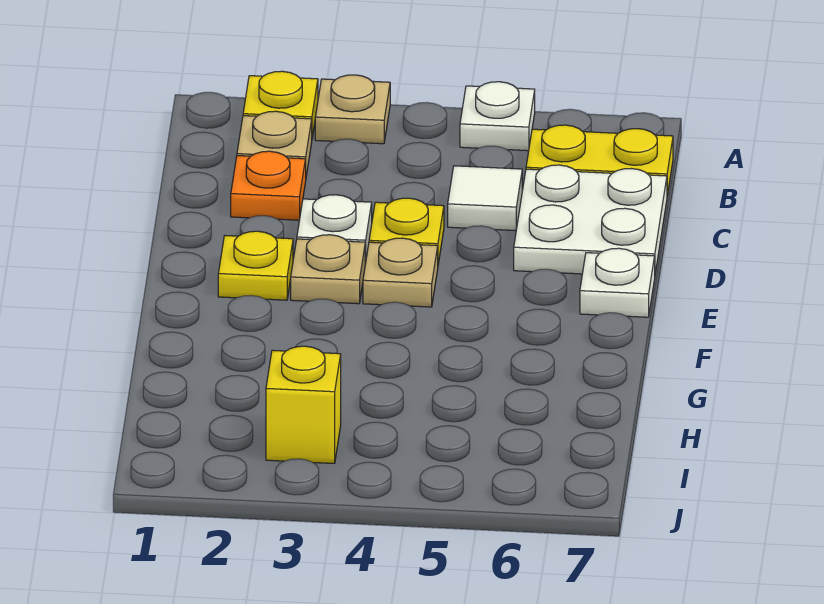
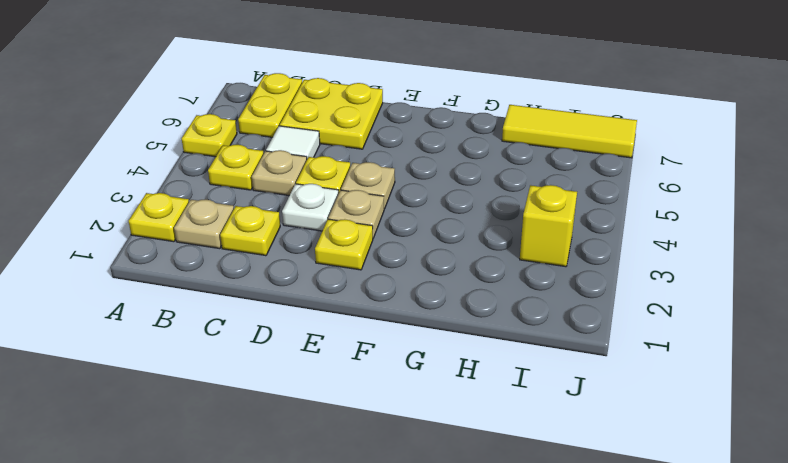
tan 1x1 plate [315,75,390,144] -> tan 1x1 plate moved to [252,150,307,196]
white 1x1 plate [460,82,535,151] -> yellow 1x1 plate [182,114,237,157]
none -> yellow 1x1 plate [208,145,264,190]
orange 1x1 plate [231,151,306,220] -> yellow 1x1 plate [220,206,280,256]
white 2x2 plate [514,165,667,274] -> yellow 2x2 plate [280,78,383,149]
white 1x1 plate [580,248,655,317] -> none
none -> yellow 1x3 tile [502,105,637,158]

